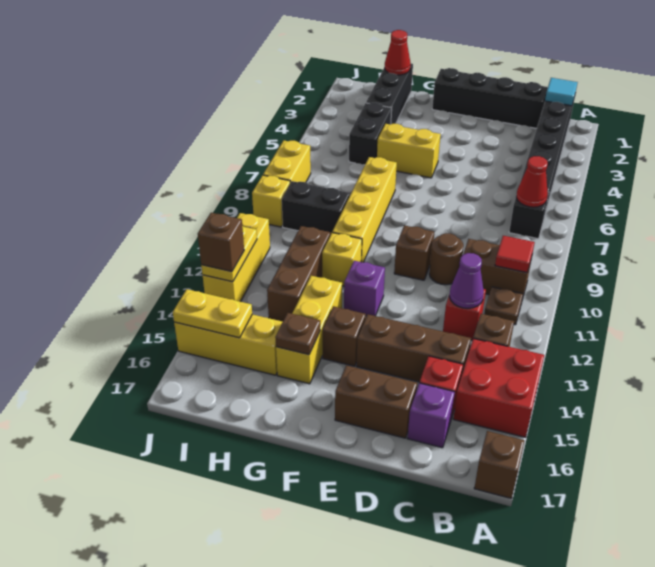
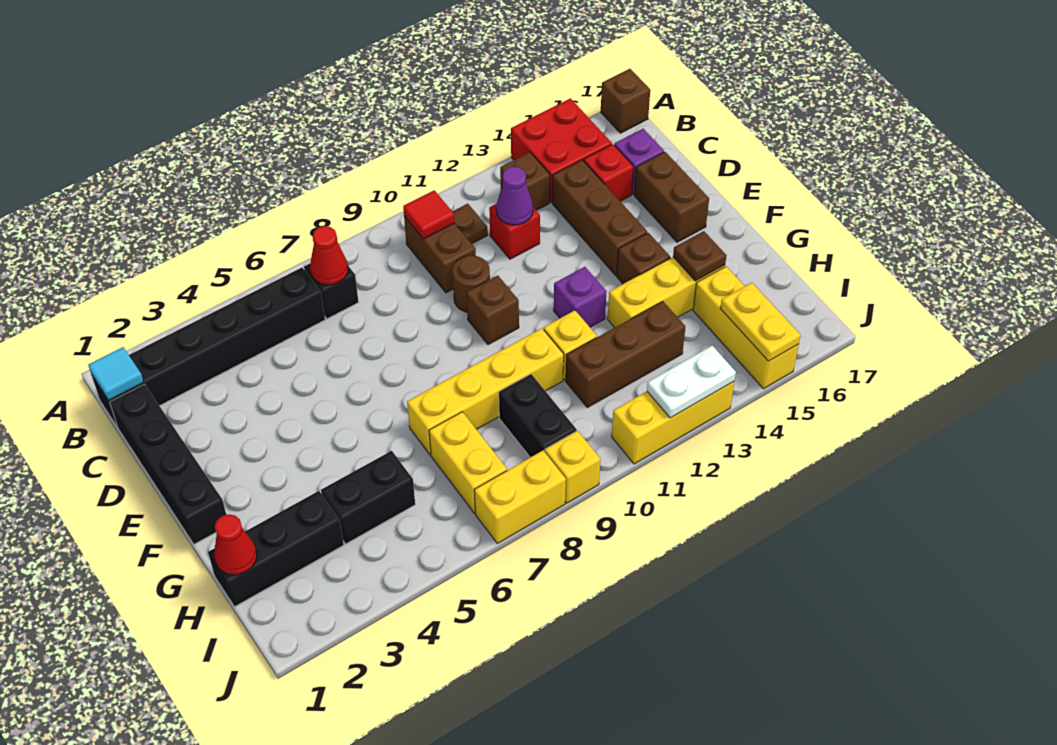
yellow 1x2 brick [377,124,441,178] -> yellow 1x2 brick moved to [429,412,507,513]
yellow 1x2 plate [201,226,257,282] -> white 1x2 plate [647,346,736,418]
brown 1x1 brick [198,213,244,272] -> none

